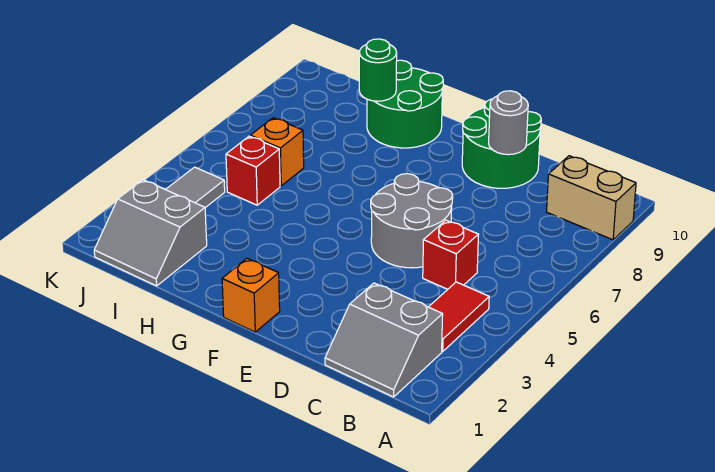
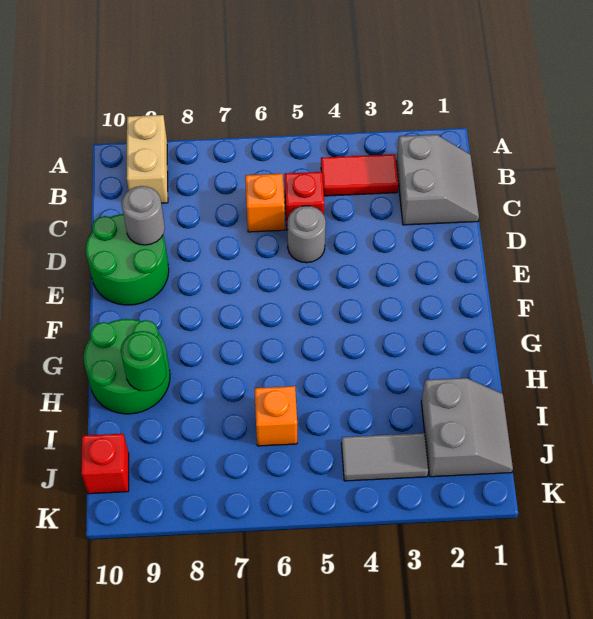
grey 2x2 round brick [371,174,453,268] -> grey 1x1 round brick [288,206,326,263]
orange 1x1 brick [222,258,280,332] -> orange 1x1 brick moved to [245,174,285,232]
red 1x1 brick [226,136,280,205] -> red 1x1 brick moved to [81,434,129,494]

